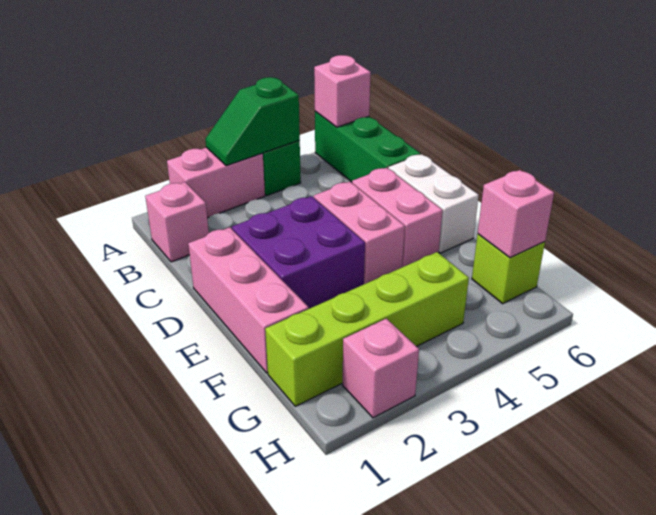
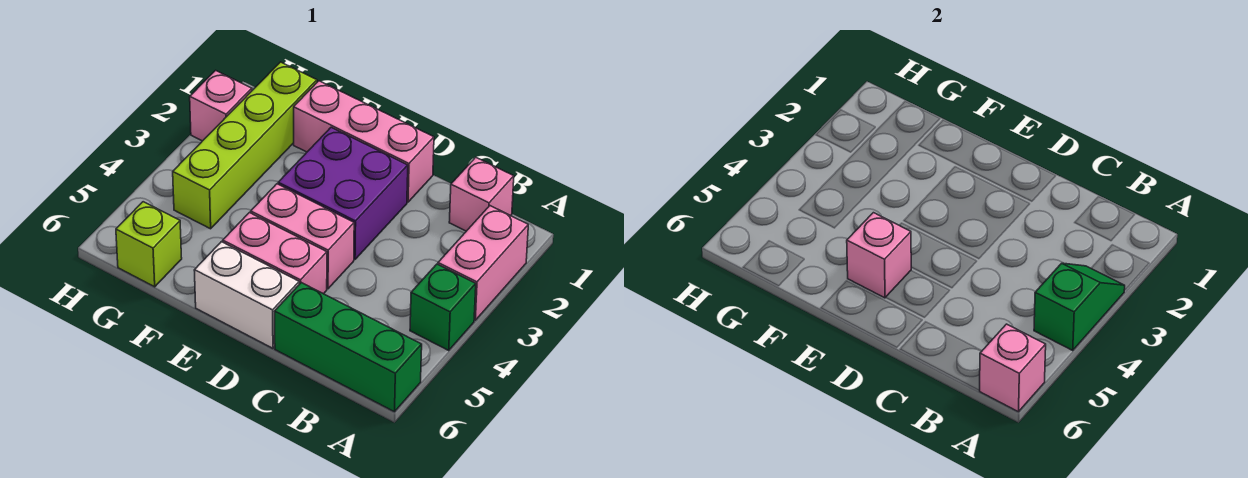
pink 1x1 brick [478,170,554,258] -> pink 1x1 brick moved to [847,213,912,298]

